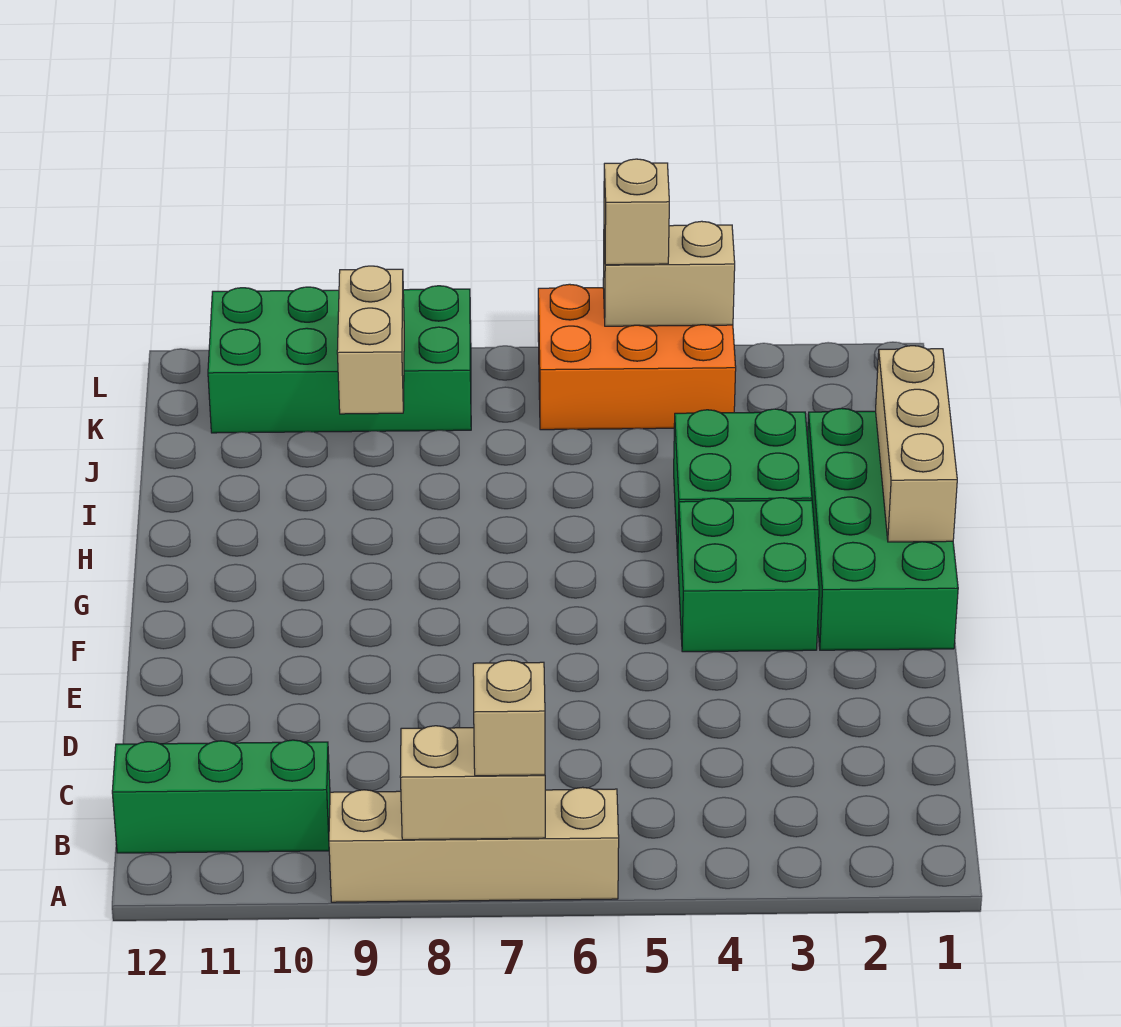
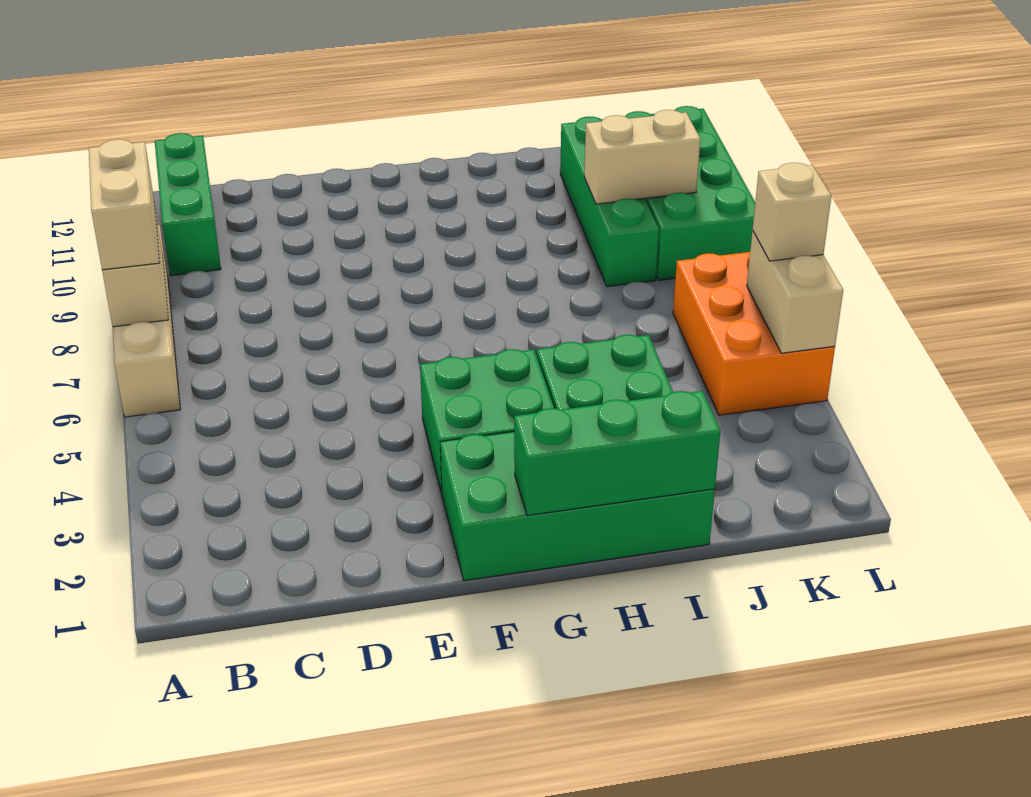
tan 1x1 brick [473,660,545,776] -> tan 1x2 brick [89,139,160,270]
tan 1x3 brick [876,346,957,542] -> green 1x3 brick [514,391,721,516]
none -> green 1x4 brick [560,117,659,287]

